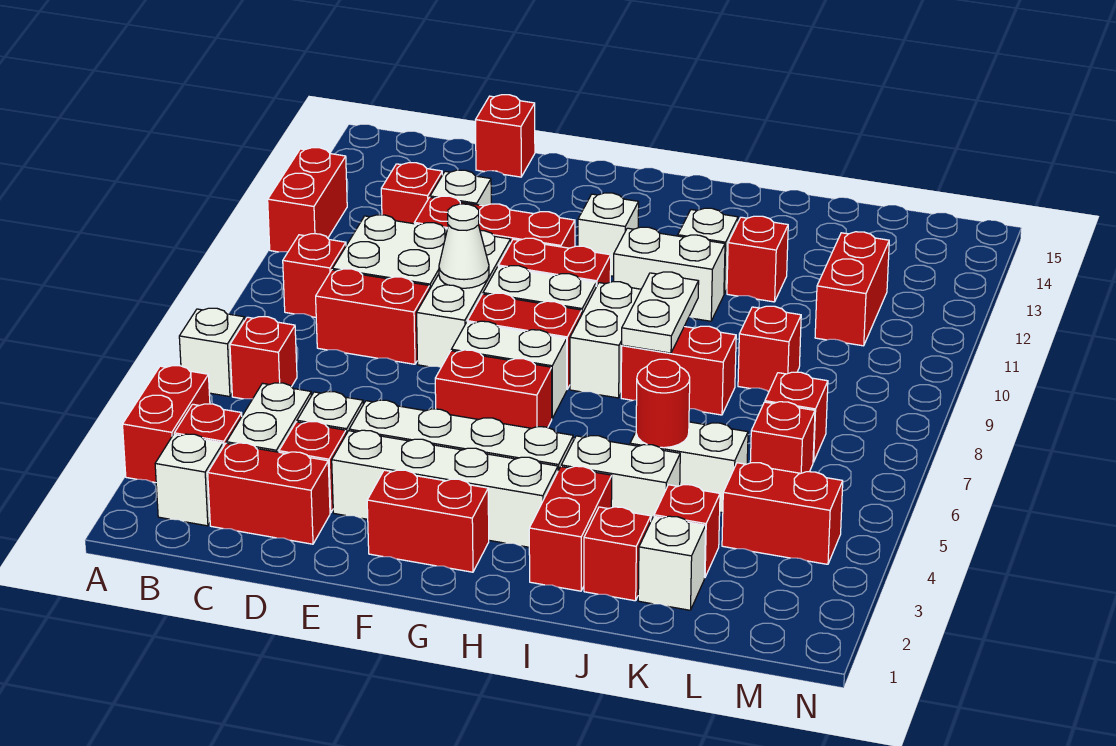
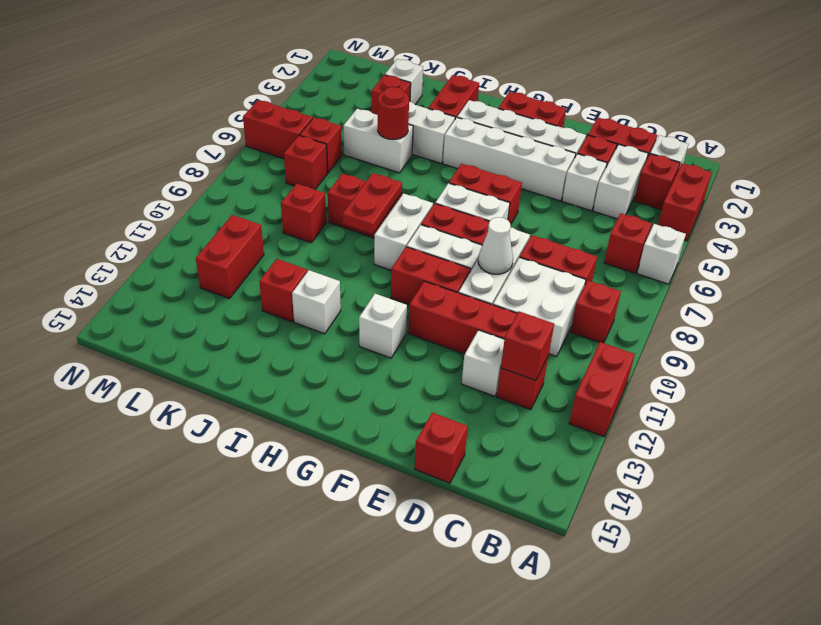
white 1x2 brick [613,227,725,321] -> none
white 1x2 plate [622,272,699,353] -> red 1x2 plate [342,173,402,234]
red 1x1 brick [584,507,651,601] -> red 1x1 brick moved to [501,312,554,380]
red 1x2 brick [722,463,843,564] -> red 1x2 brick moved to [243,100,313,159]

